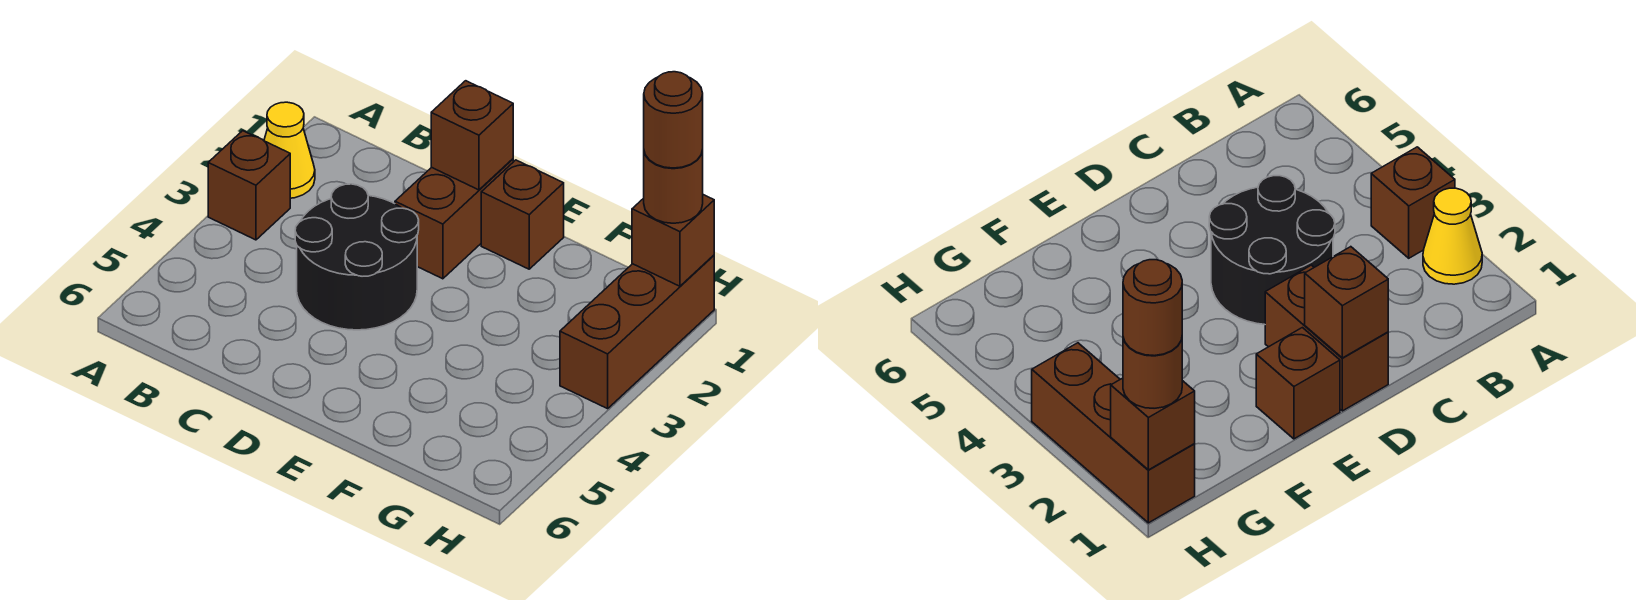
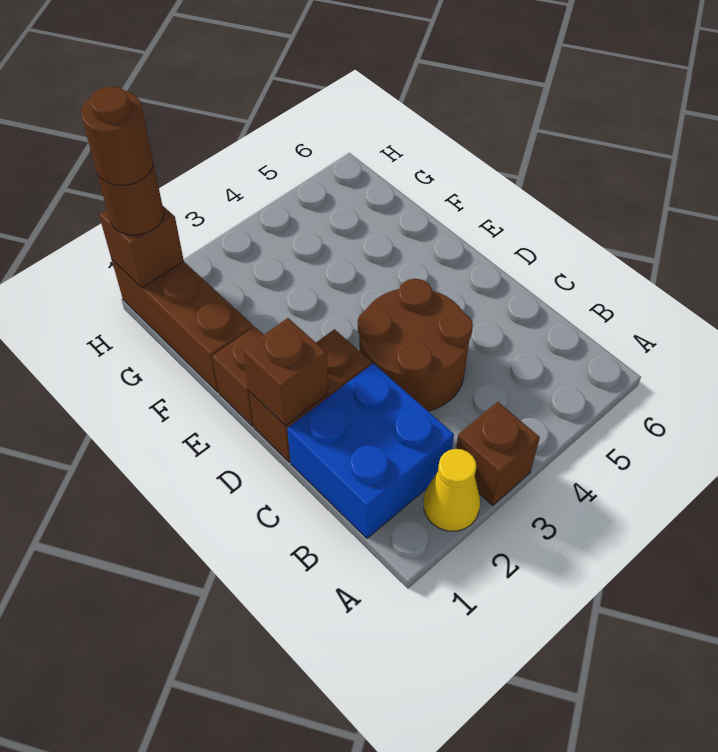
none -> blue 2x2 brick [287,363,454,538]
black 2x2 round brick [295,184,419,330] -> brown 2x2 round brick [358,279,473,411]
brown 1x3 brick [560,255,714,409] -> brown 1x3 brick turned to [112,260,253,392]

